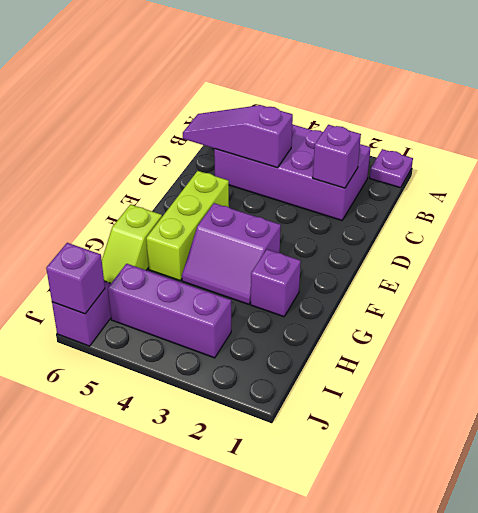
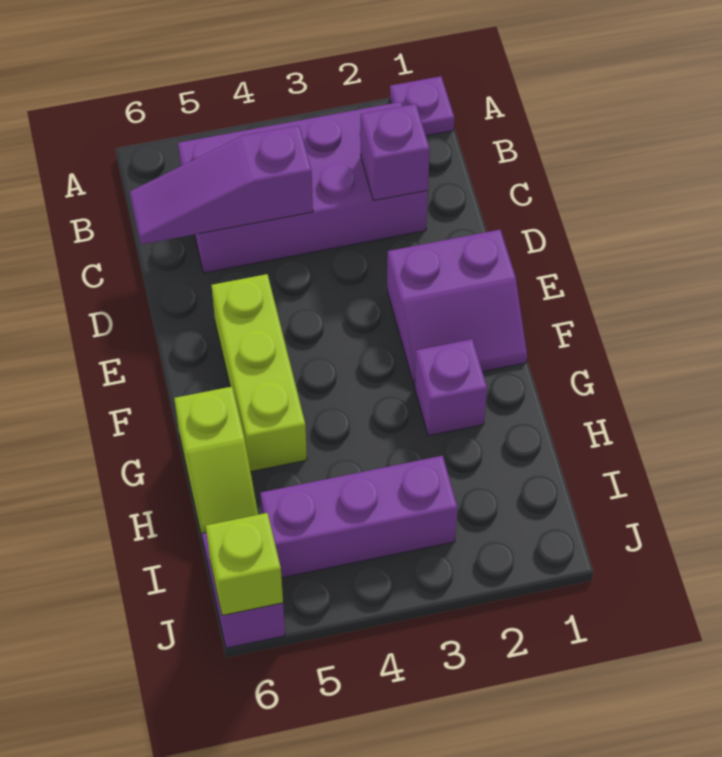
purple 2x2 slope [182,203,281,304] -> purple 2x2 slope moved to [387,230,527,385]
purple 1x1 brick [46,243,105,314] -> lime 1x1 brick [206,513,283,616]

